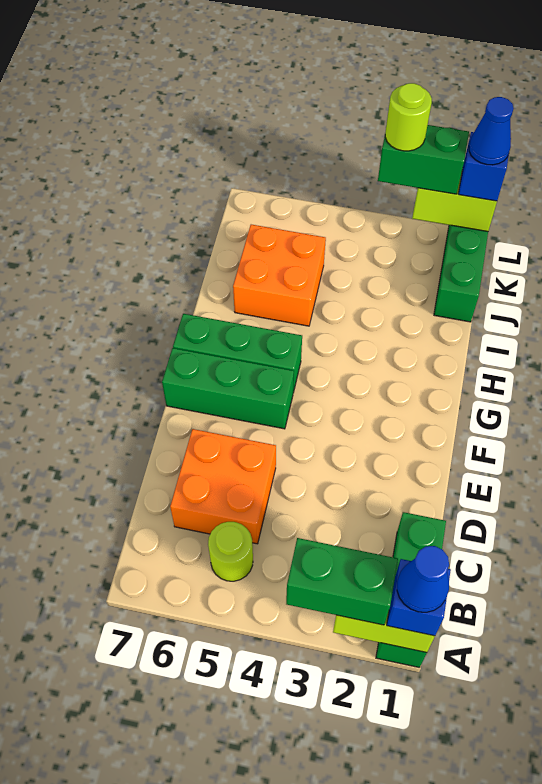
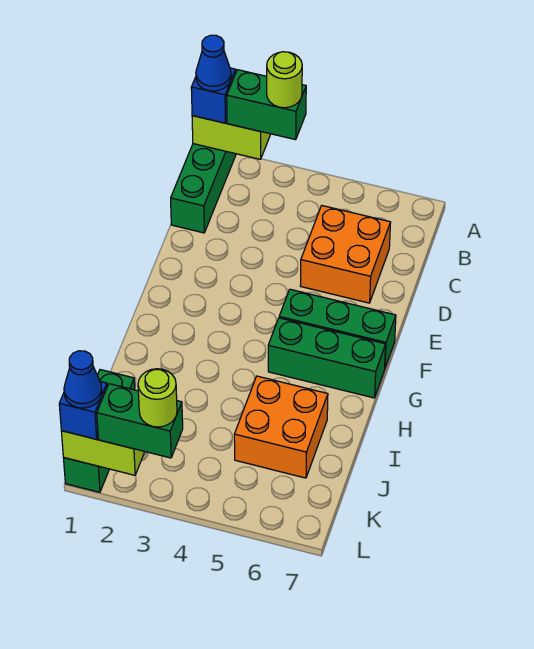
lime 1x1 round brick [208,522,253,581] -> lime 1x1 round brick moved to [267,52,302,108]

